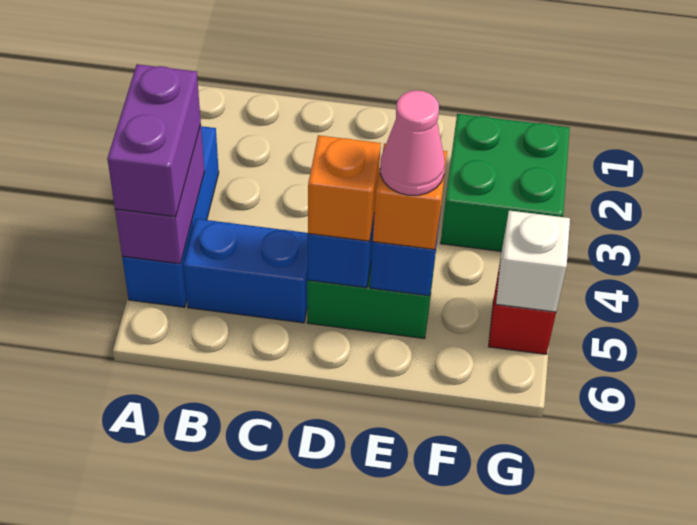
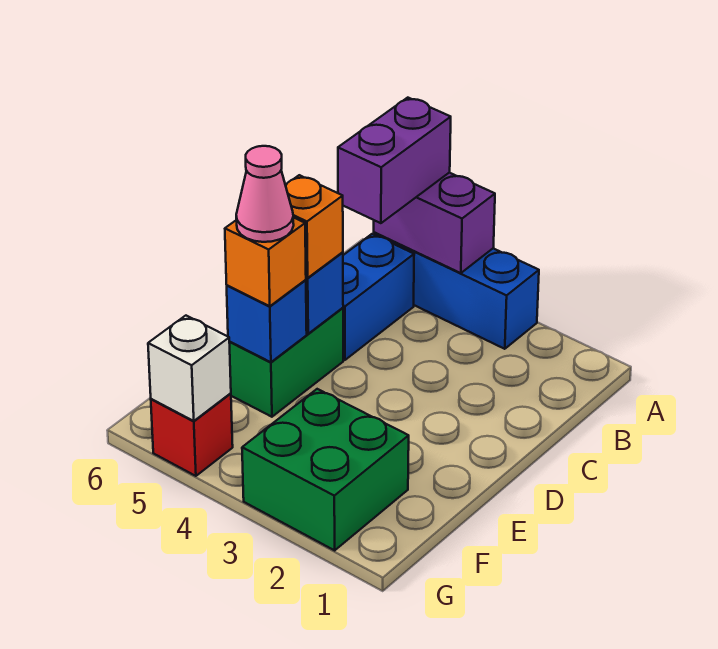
purple 1x2 brick [107,64,201,217] -> purple 1x2 brick turned to [338,98,451,223]

